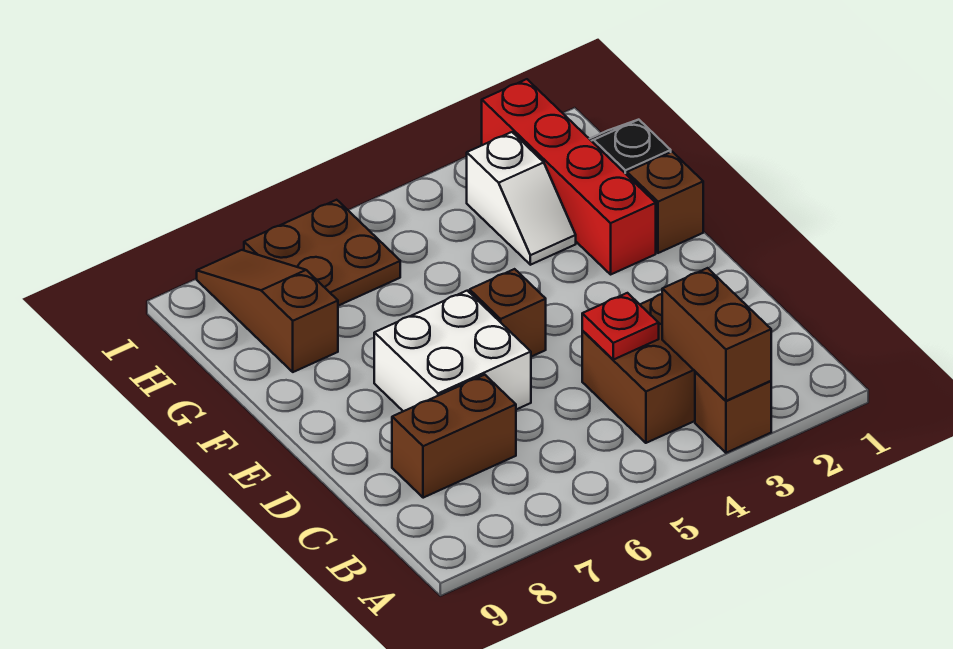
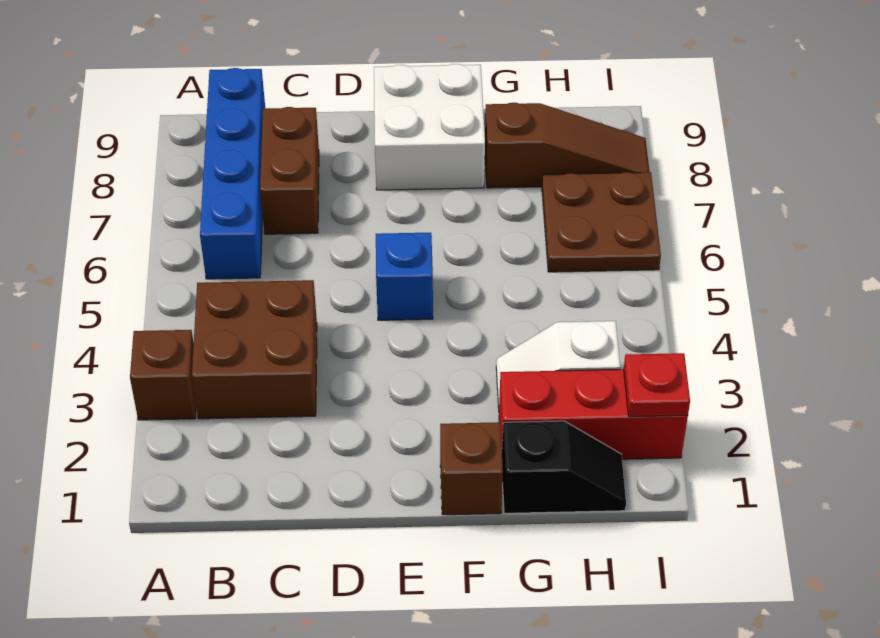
brown 1x2 brick [662,268,771,401] -> none
none -> blue 1x4 brick [200,68,265,279]
red 1x1 plate [582,293,659,360] -> red 1x1 plate moved to [624,353,690,417]
white 2x2 brick [374,291,531,411] -> white 2x2 brick moved to [374,64,485,190]
brown 1x1 brick [470,269,546,357] -> blue 1x1 brick [376,233,433,320]
red 1x4 brick [482,79,656,274] -> red 1x3 brick [499,369,688,459]

